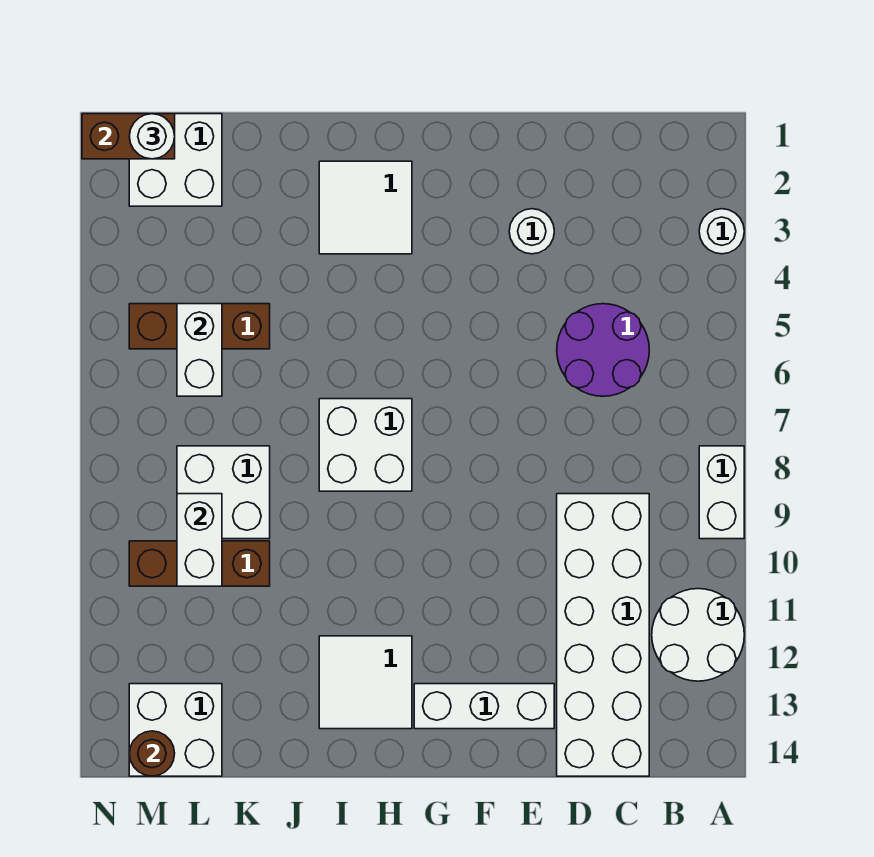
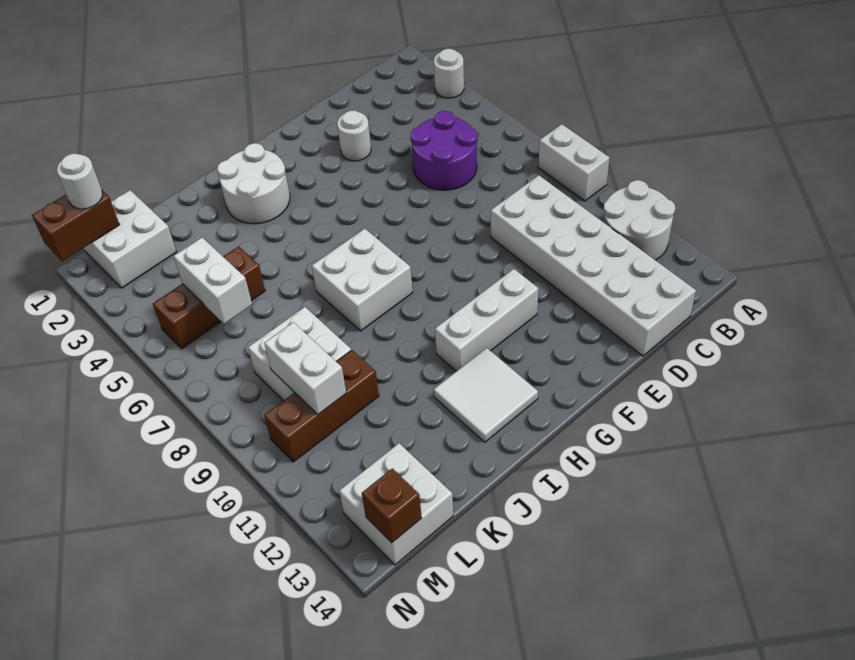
white 1x3 brick [414,684,554,729] -> white 1x3 brick moved to [435,269,538,371]
white 2x2 tile [319,161,412,254] -> white 2x2 round brick [217,143,290,224]
brown 1x1 round brick [129,731,175,776] -> brown 1x1 brick [362,468,422,543]

